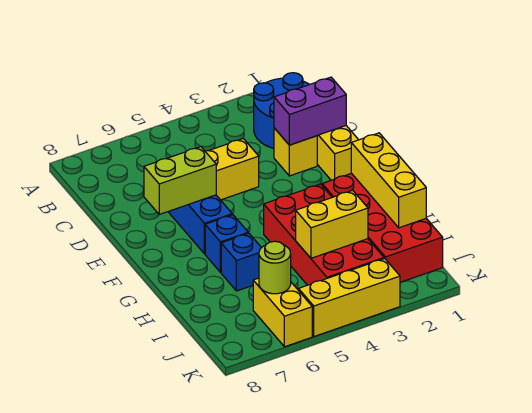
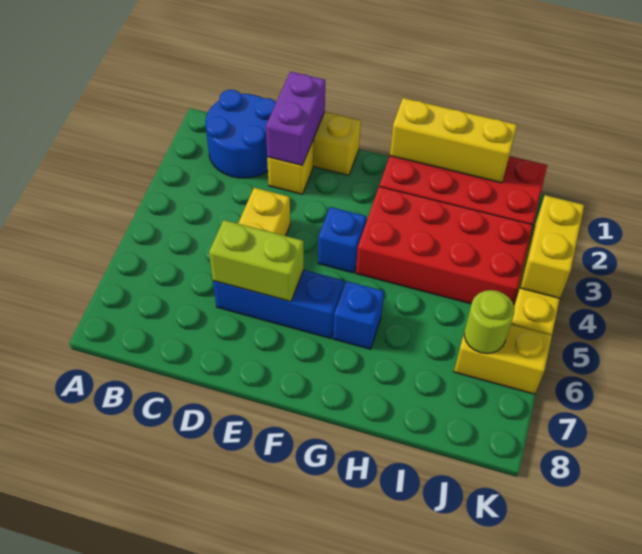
lime 1x2 brick [144,147,216,214] -> lime 1x2 brick turned to [209,220,304,302]
blue 1x1 brick [221,233,261,291] -> blue 1x1 brick moved to [318,207,366,273]
yellow 1x2 brick [296,190,368,258] -> yellow 1x2 brick moved to [520,195,584,298]

